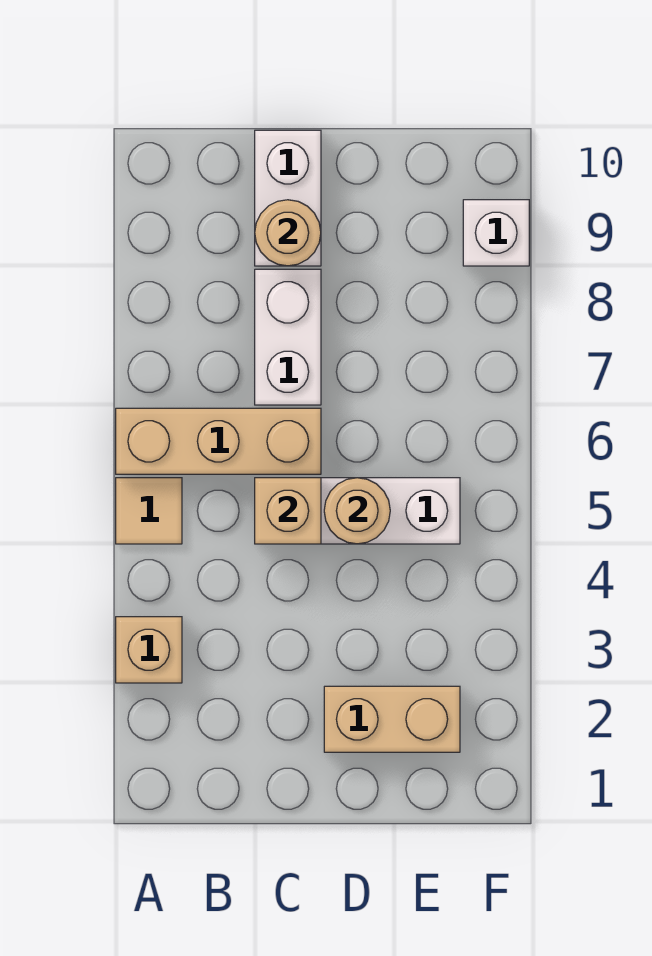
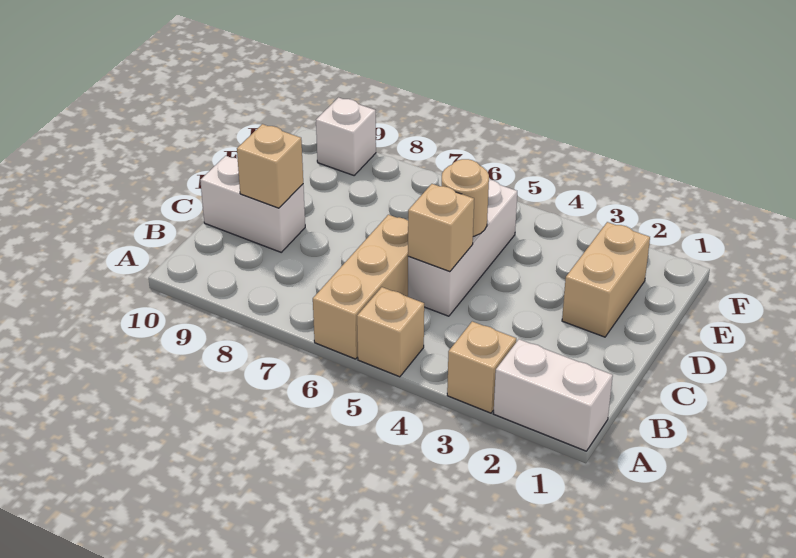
tan 1x1 tile [116,478,182,544] -> tan 1x1 brick [357,287,424,377]
white 1x2 brick [255,269,321,405] -> white 1x2 brick moved to [493,339,613,451]
tan 1x1 round brick [255,200,321,266] -> tan 1x1 brick [237,124,303,208]

